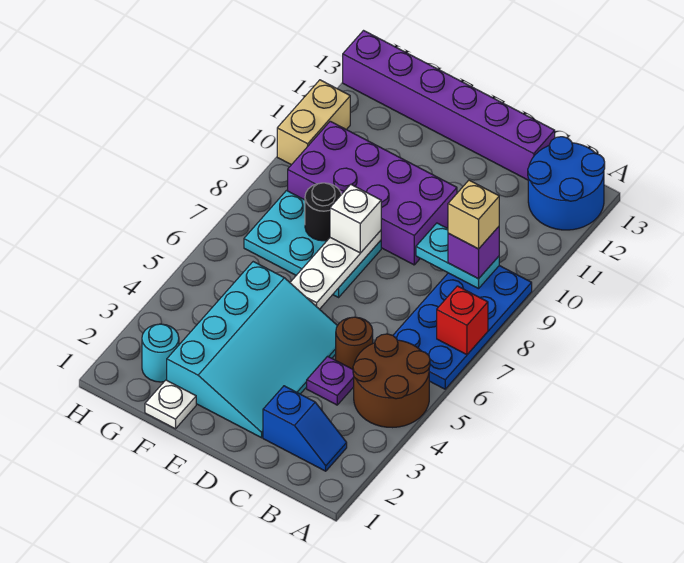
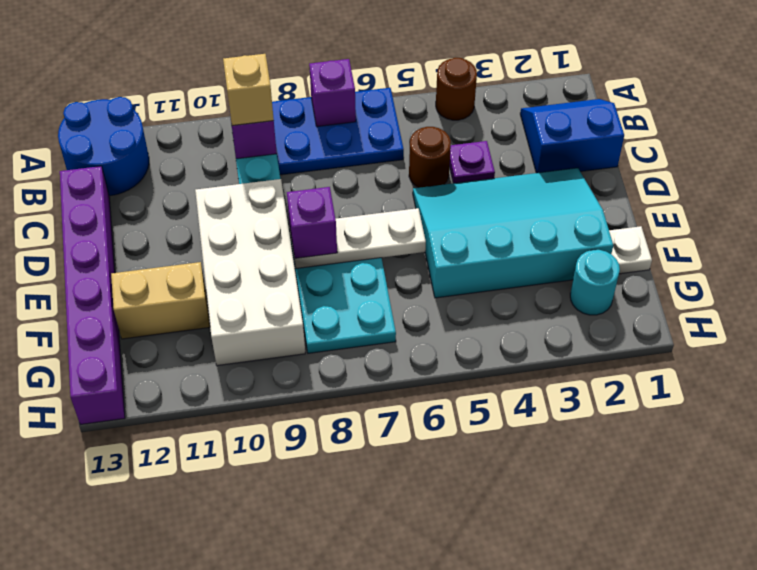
brown 2x2 round brick [353,334,430,428] -> brown 1x1 round brick [436,57,477,120]
red 1x1 brick [437,286,488,355] -> purple 1x1 brick [309,59,356,127]
blue 1x2 slope [263,386,347,471] -> blue 2x2 slope [520,99,624,173]
purple 2x4 brick [288,121,457,265] -> white 2x4 brick [195,179,305,366]
white 1x1 brick [330,184,381,253] -> purple 1x1 brick [287,187,337,258]
black 1x1 round brick [305,183,341,241] -> none
tan 1x2 brick [277,80,350,165] -> tan 1x2 brick moved to [111,262,210,339]

